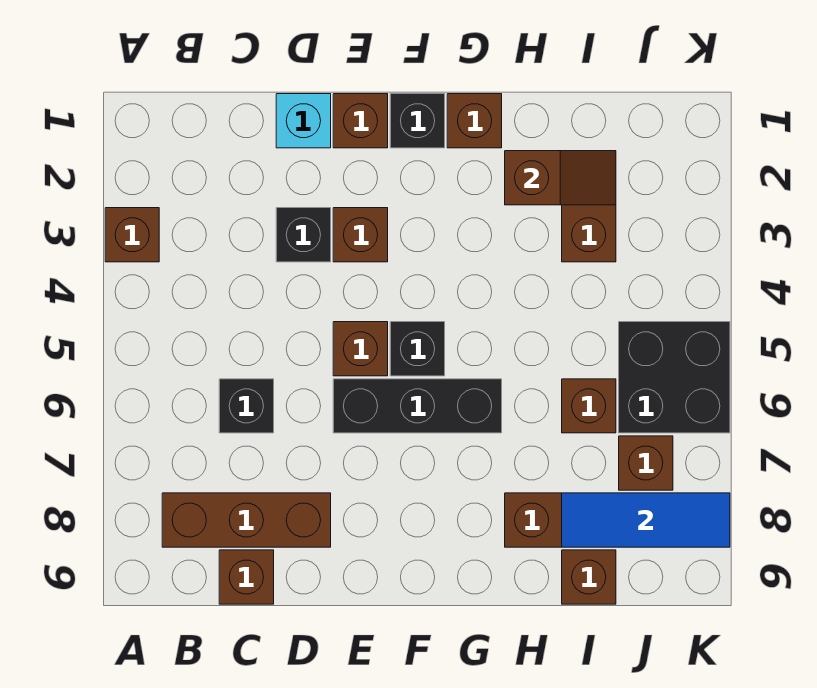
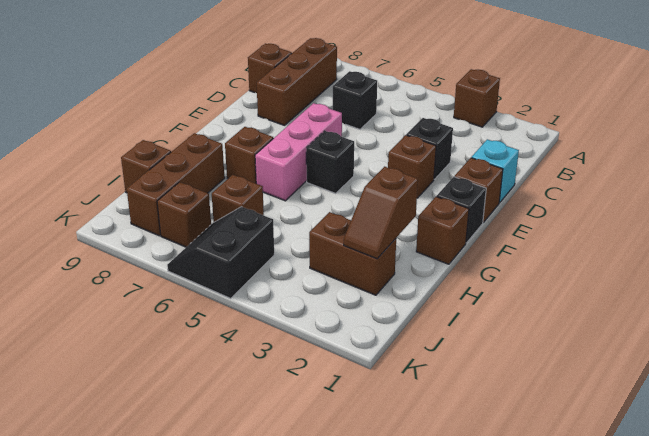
brown 1x1 brick [333,322,388,376] -> brown 1x1 brick moved to [225,127,273,183]
black 1x3 brick [333,379,502,433] -> pink 1x3 brick [255,103,342,201]
blue 1x3 tile [562,493,730,547] -> none
black 2x2 brick [619,322,730,433] -> black 2x2 slope [167,207,274,298]

